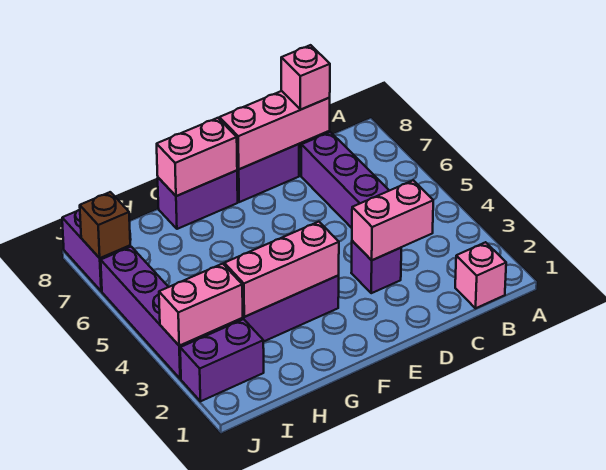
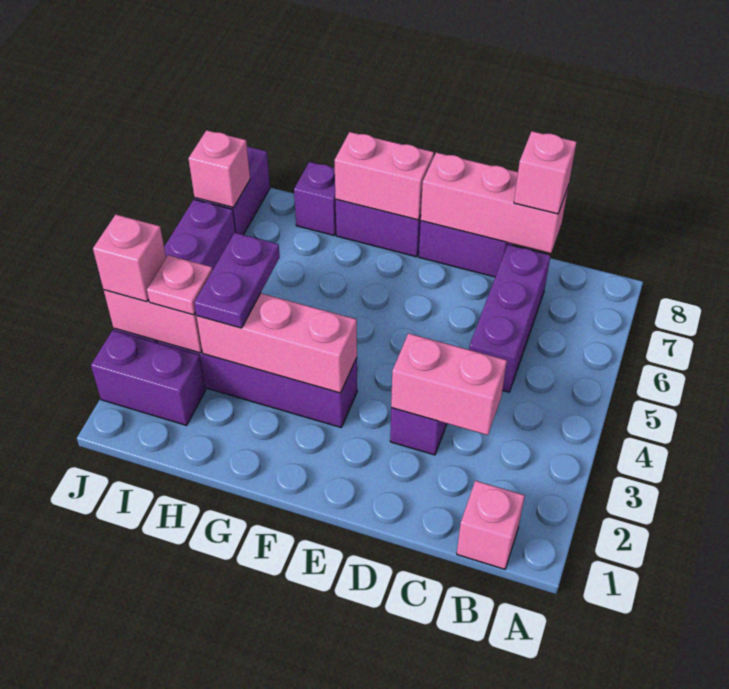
none -> purple 1x2 plate [194,233,280,328]
none -> purple 1x1 brick [294,162,336,235]
none -> pink 1x1 plate [147,255,213,315]
none -> pink 1x1 brick [93,215,166,302]
brown 1x1 brick [80,192,130,258] -> pink 1x1 brick [188,130,250,207]

